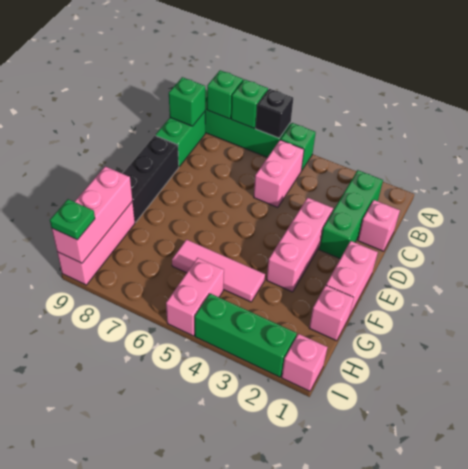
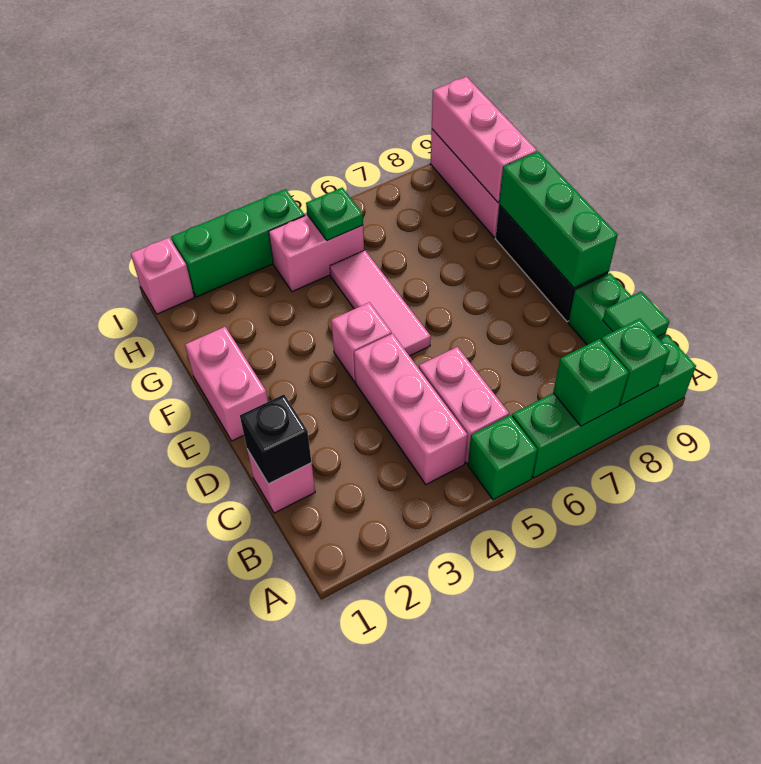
black 1x1 brick [256,89,293,138] -> black 1x1 brick moved to [240,395,311,484]
green 1x3 brick [319,170,383,259] -> green 1x3 brick moved to [499,152,618,288]
green 1x1 brick [169,77,205,126] -> green 1x1 tile [603,291,669,337]
pink 1x3 brick [267,198,333,292] -> pink 1x3 brick moved to [354,334,467,484]
pink 1x1 brick [309,285,354,341] -> pink 1x1 brick moved to [331,302,392,382]
pink 1x3 tile [172,240,265,302] -> pink 1x3 tile turned to [330,250,431,356]
pink 1x2 brick [166,258,224,336] -> pink 1x2 brick turned to [269,215,364,292]
green 1x1 plate [50,199,95,240] -> green 1x1 plate moved to [306,188,363,241]

